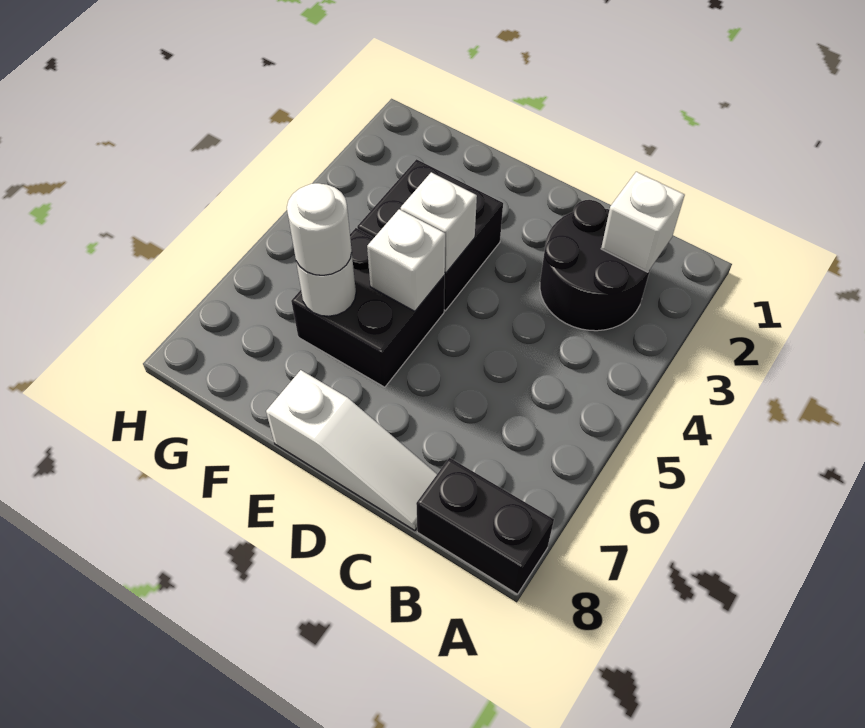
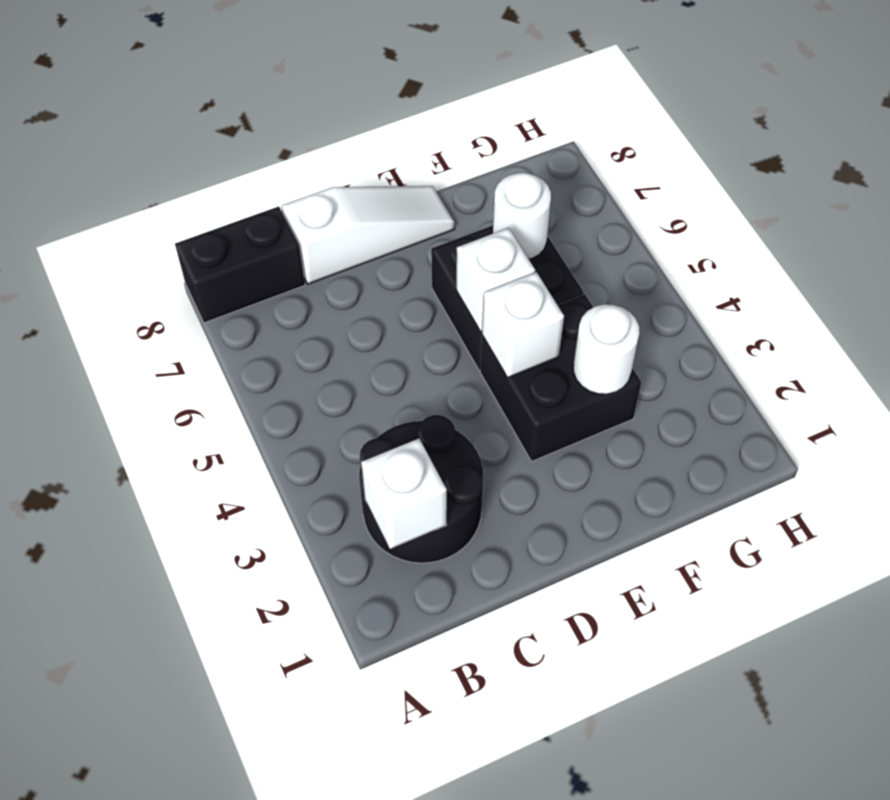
white 1x3 slope [266,370,437,531] -> white 1x3 slope turned to [282,186,455,284]
white 1x1 round brick [287,183,352,275] -> white 1x1 round brick moved to [573,304,640,394]

